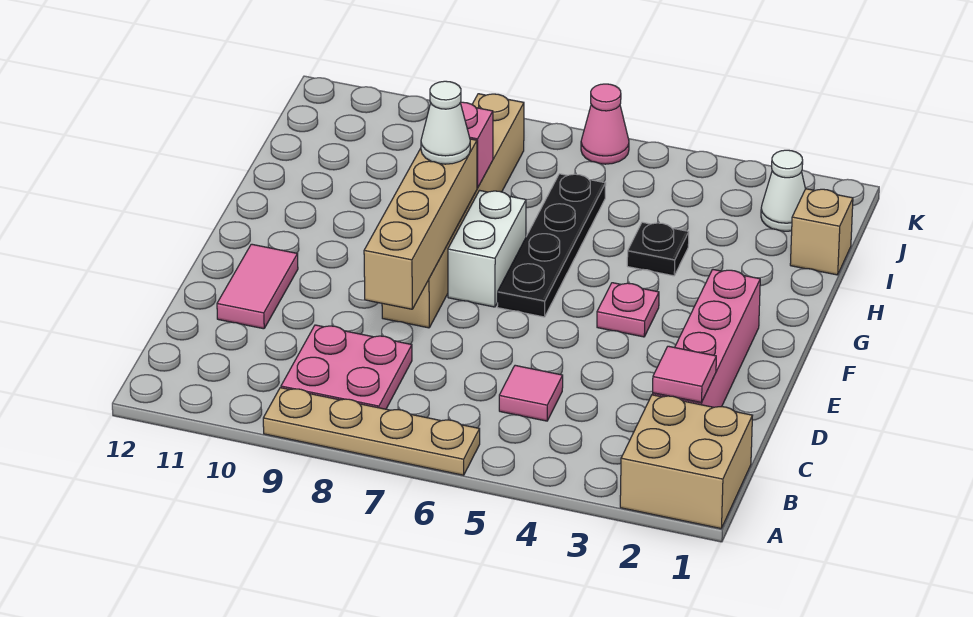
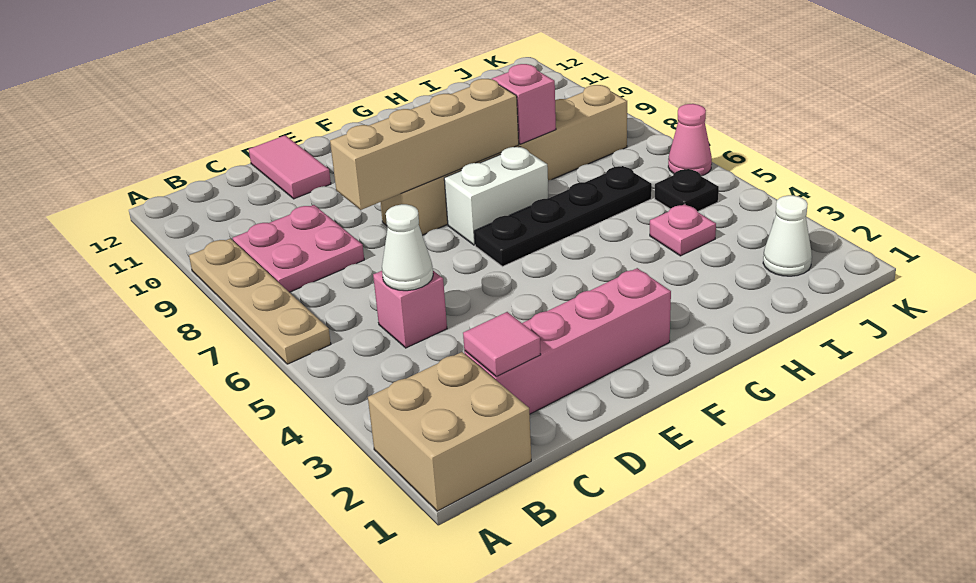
pink 1x1 tile [499,365,563,421] -> pink 1x1 brick [373,271,447,348]
pink 1x2 tile [217,244,298,329] -> pink 1x2 tile turned to [249,135,331,199]
pink 1x1 plate [597,283,659,337] -> pink 1x1 plate moved to [650,204,716,256]
white 1x1 cone [421,81,470,164] -> white 1x1 cone moved to [382,204,433,291]
black 1x1 plate [627,222,689,276] -> black 1x1 plate moved to [655,169,719,212]
tan 1x1 brick [790,189,853,275] -> none

